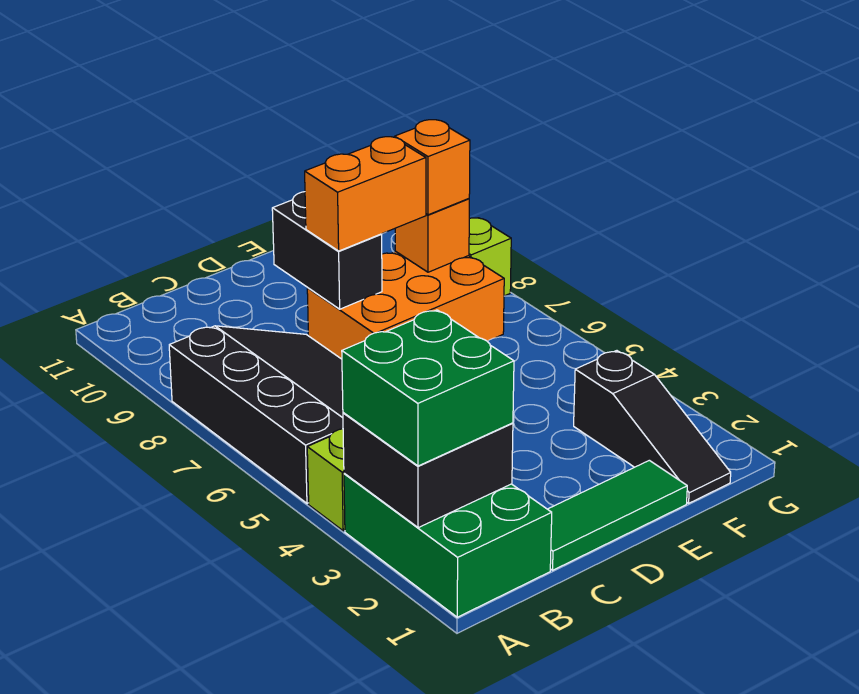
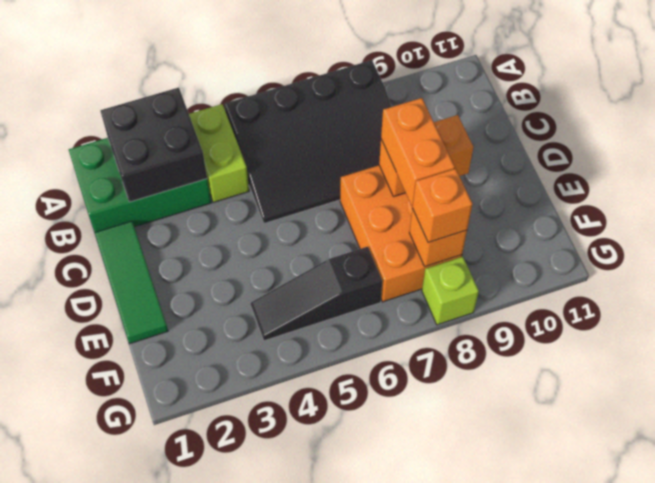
green 2x2 brick [342,310,514,466] -> none
black 1x2 brick [272,192,382,309] -> orange 1x2 brick [379,115,473,197]
black 1x3 slope [574,351,731,503] -> black 1x3 slope moved to [251,247,382,341]

